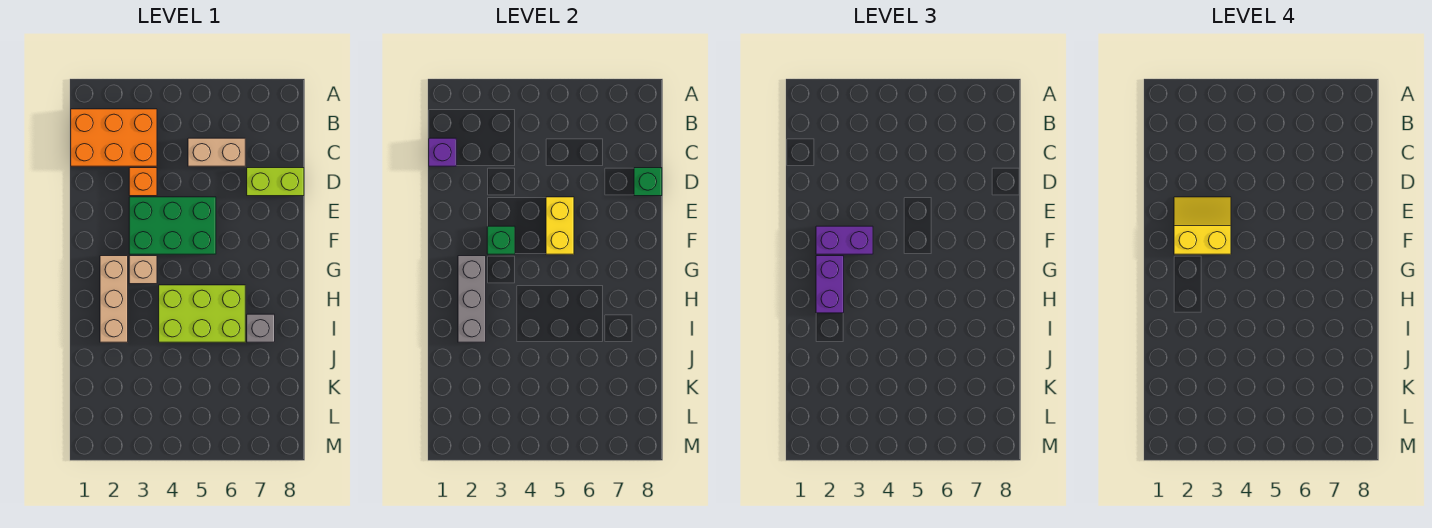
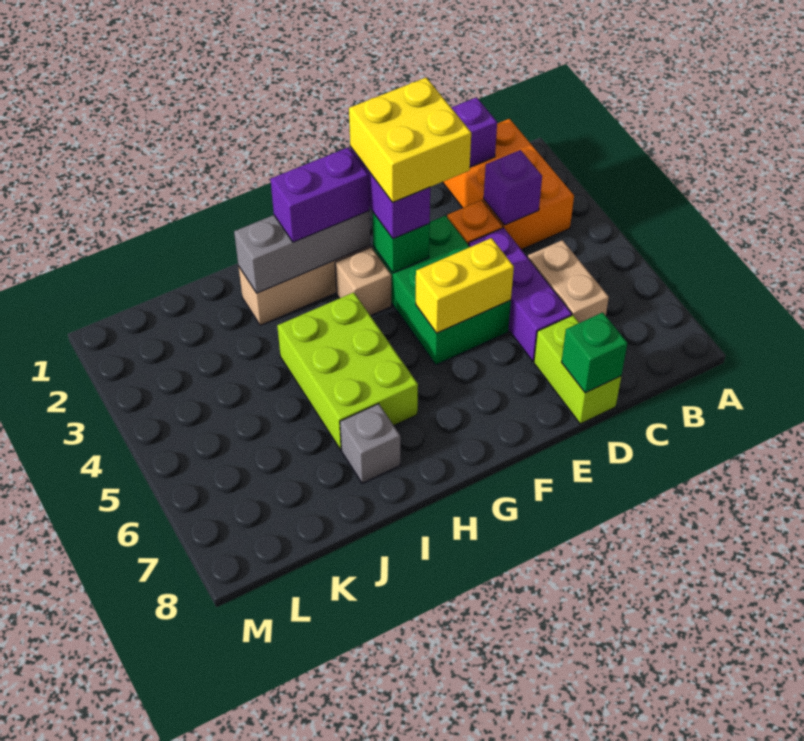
none -> purple 1x1 brick [484,150,542,225]
none -> purple 1x3 brick [469,228,572,361]
yellow 2x2 slope [1174,197,1231,254] -> yellow 2x2 brick [349,77,471,202]

